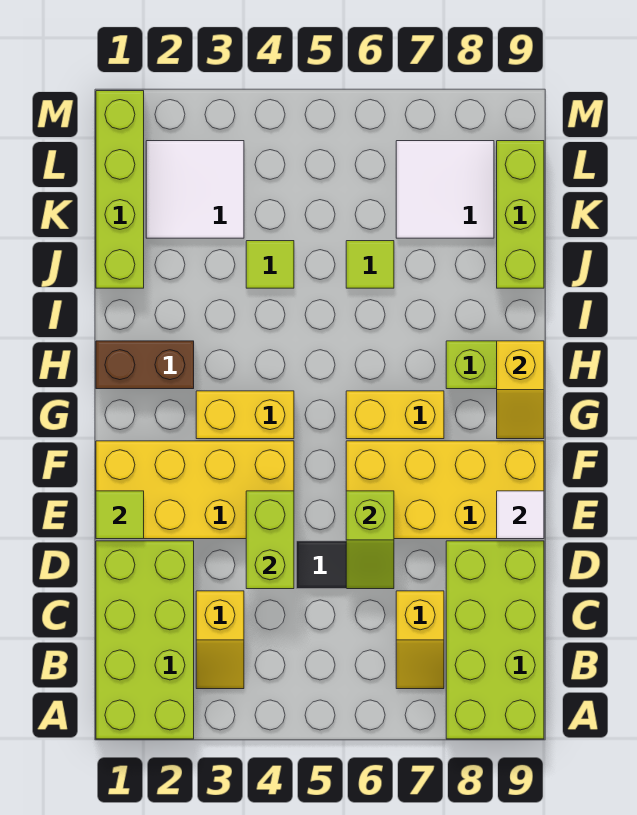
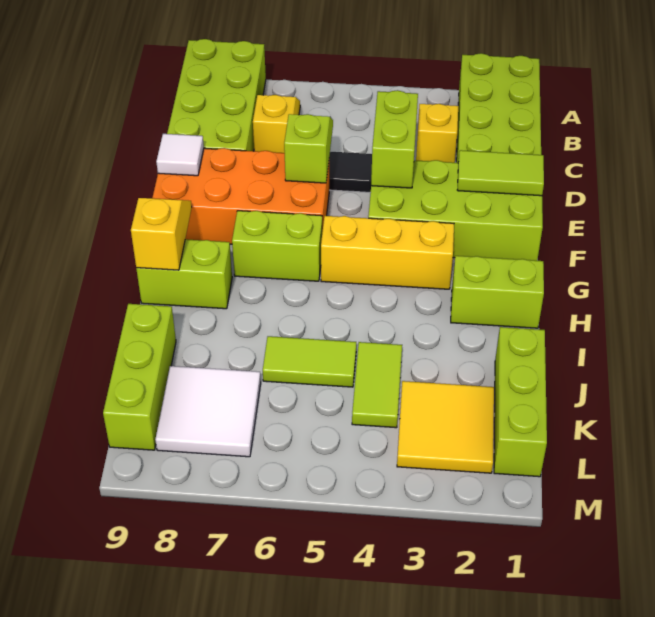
yellow 2x4 brick [96,441,294,539] -> lime 2x4 brick [368,160,543,261]
lime 1x1 tile [96,491,144,539] -> lime 1x2 tile [458,150,544,196]
yellow 2x4 brick [346,441,544,539] -> orange 2x4 brick [152,148,329,244]
yellow 1x2 brick [196,391,294,439] -> yellow 1x3 brick [321,216,454,289]
yellow 1x2 brick [346,391,444,439] -> lime 1x2 brick [232,211,322,281]
brown 1x2 brick [96,341,194,389] -> lime 1x2 brick [451,256,544,328]
lime 1x4 brick [96,91,144,288] -> lime 1x3 brick [494,327,547,477]
lime 1x1 tile [246,241,294,288] -> lime 1x2 tile [352,342,402,428]
lime 1x1 tile [346,241,394,288] -> lime 1x2 tile [263,336,356,387]
white 2x2 tile [146,141,244,238] -> yellow 2x2 tile [397,381,494,473]

